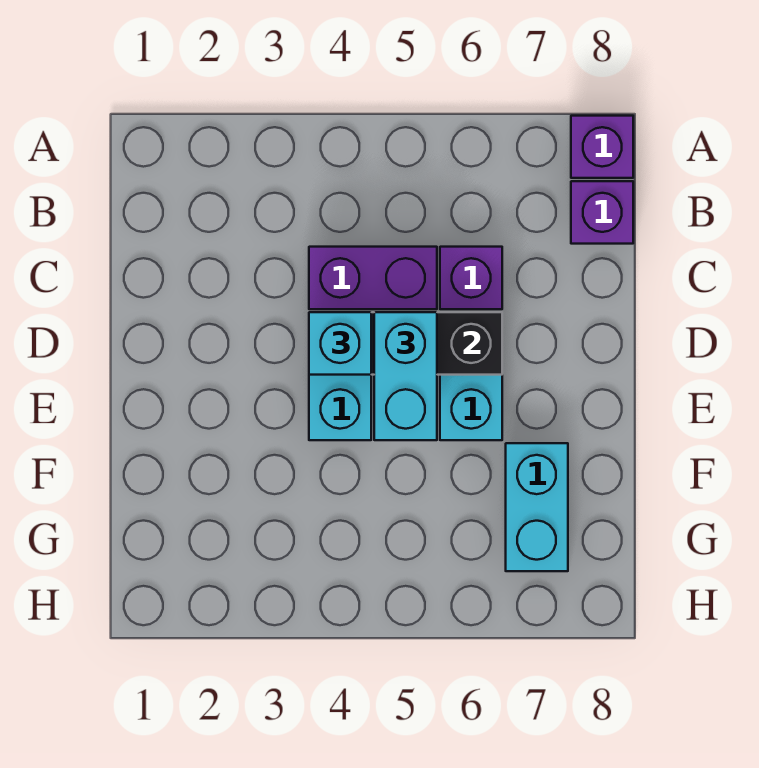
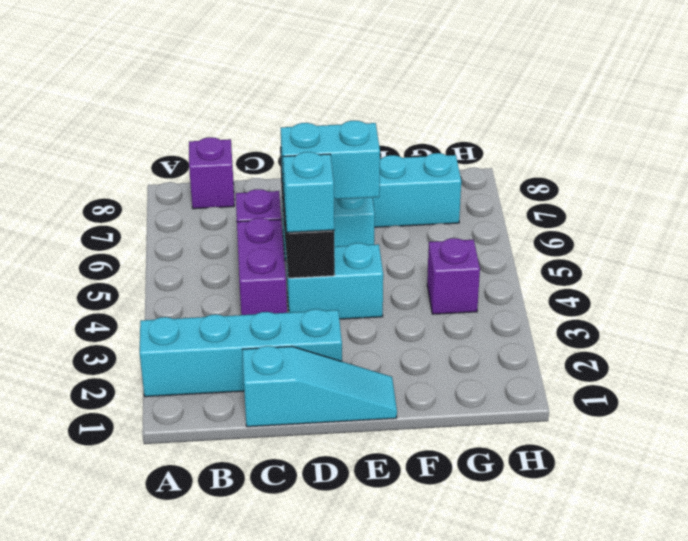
none -> cyan 1x4 brick [140,309,342,397]
purple 1x1 brick [571,116,633,178] -> purple 1x1 brick moved to [427,238,480,314]
none -> cyan 1x3 slope [242,346,397,427]

